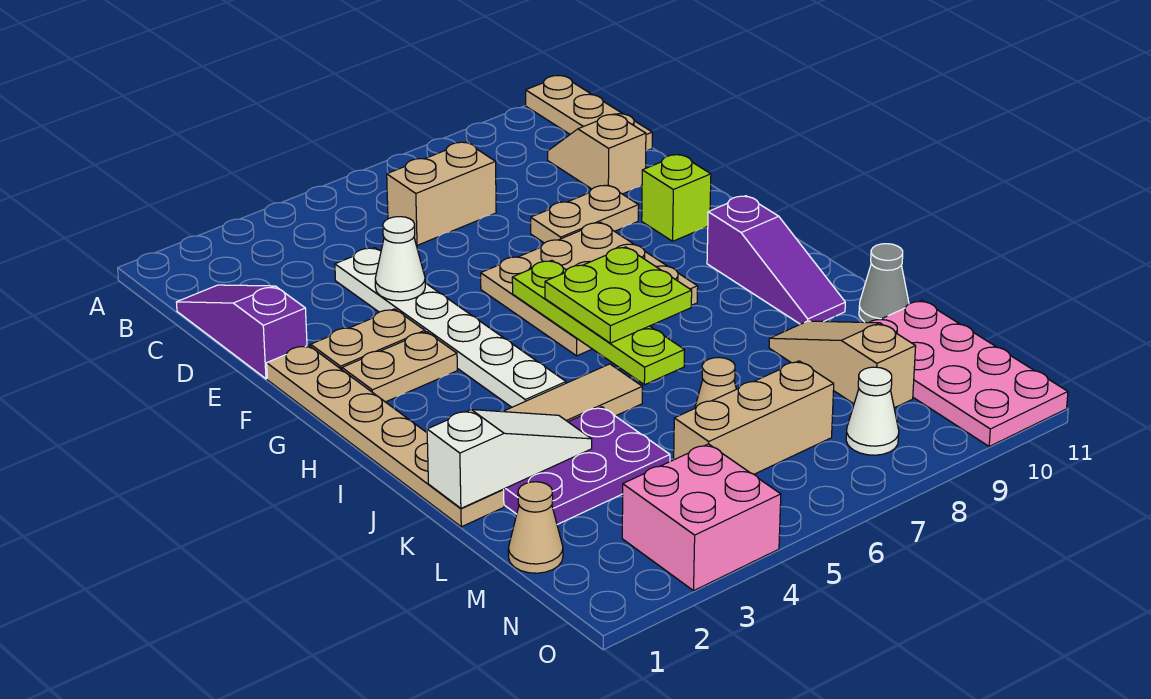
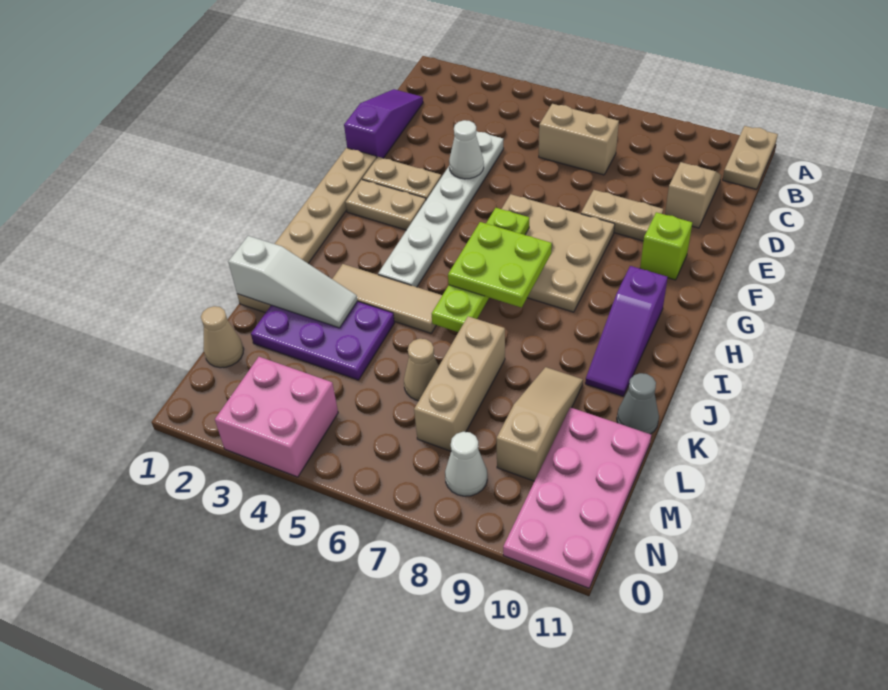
tan 1x3 plate [526,76,652,151] -> tan 1x2 plate [723,126,778,189]
tan 1x3 brick [674,361,834,474] -> tan 1x3 brick turned to [414,316,505,451]

